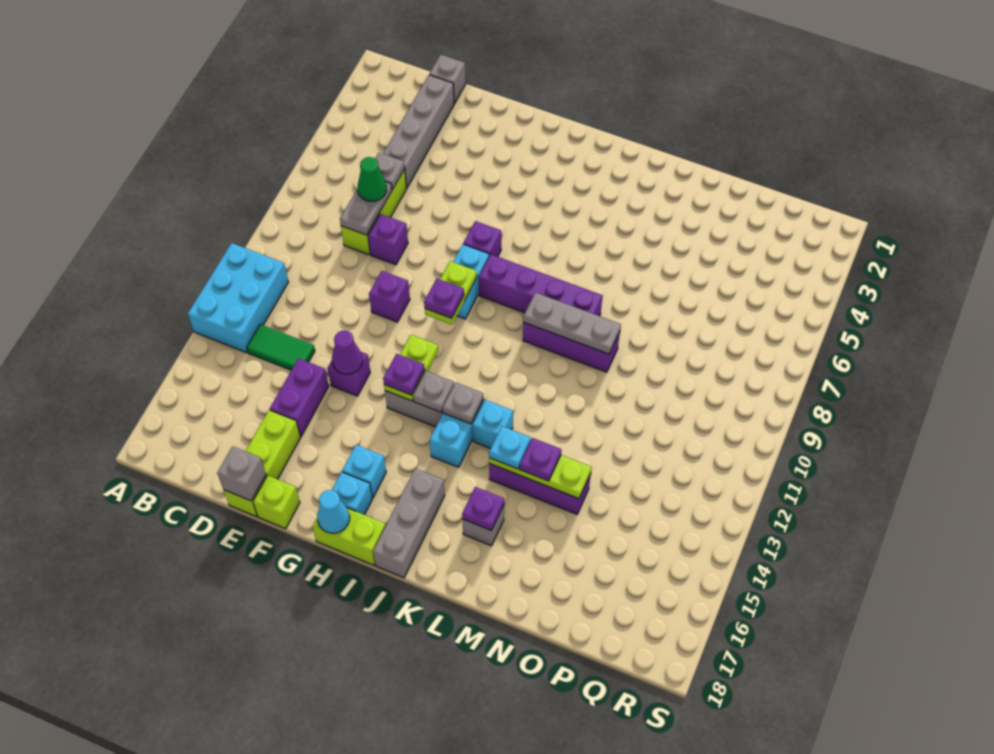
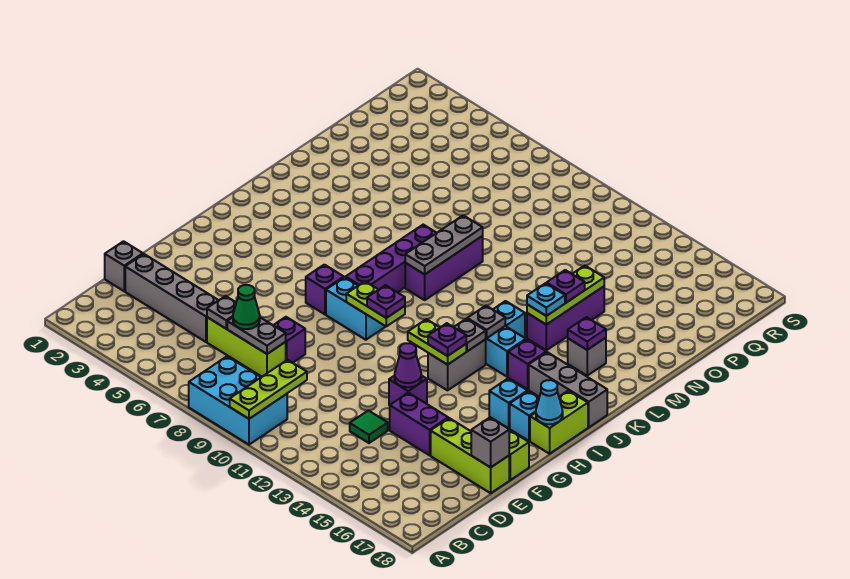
none -> lime 1x3 plate [230,360,307,419]
cyan 2x3 brick [188,243,288,353] -> cyan 2x3 brick moved to [189,356,287,445]
green 1x2 tile [247,324,315,370] -> green 1x1 tile [350,410,388,443]
purple 1x1 brick [369,271,410,322] -> purple 1x1 brick moved to [508,340,546,389]

